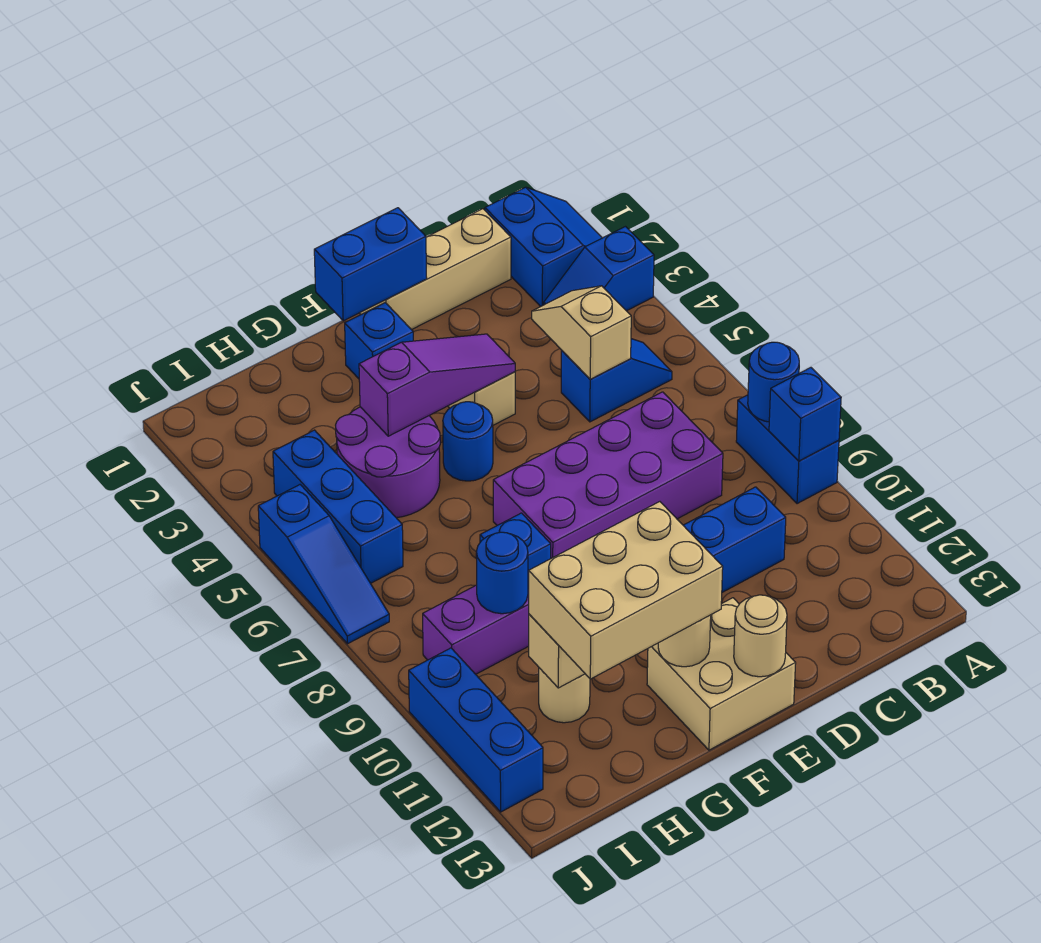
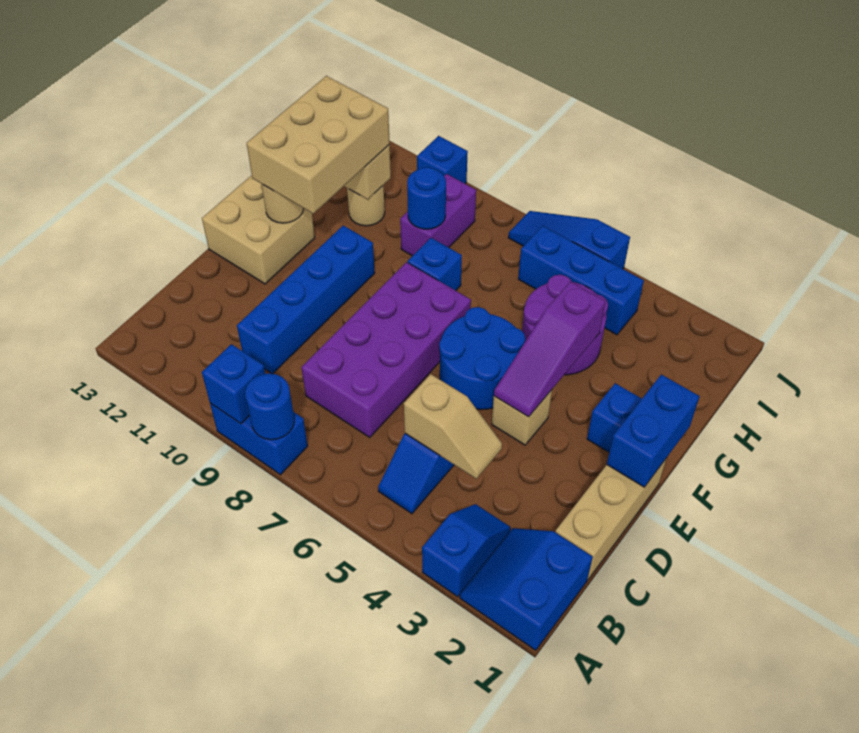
blue 2x2 slope [485,187,602,307] -> blue 2x2 slope turned to [460,528,593,650]
tan 1x1 round brick [734,595,787,677] -> none
blue 1x1 round brick [443,402,493,481] -> blue 2x2 round brick [439,307,525,410]
blue 1x3 brick [409,648,543,812] -> blue 1x1 brick [417,136,468,184]

